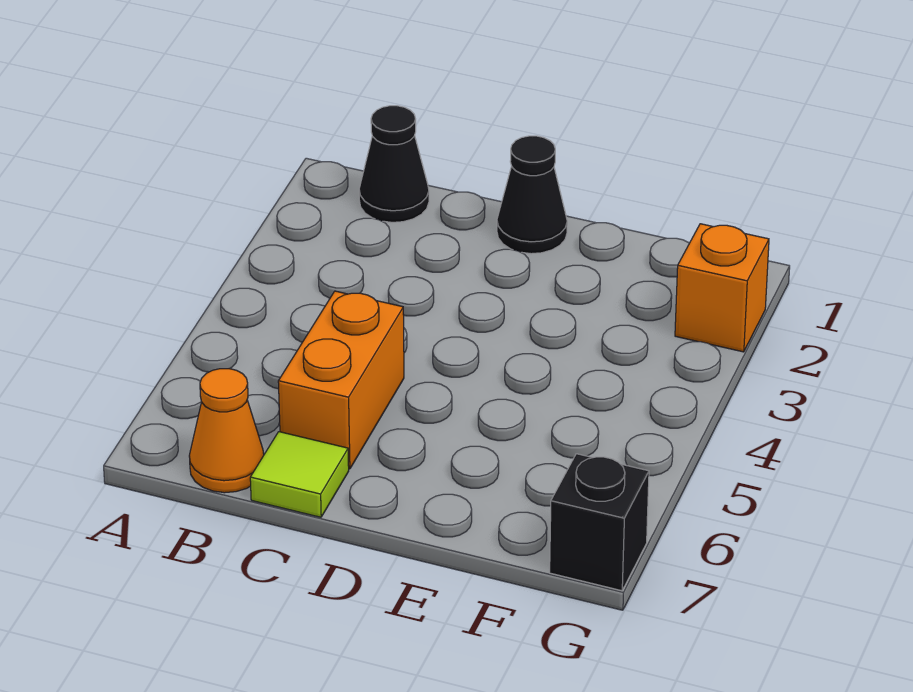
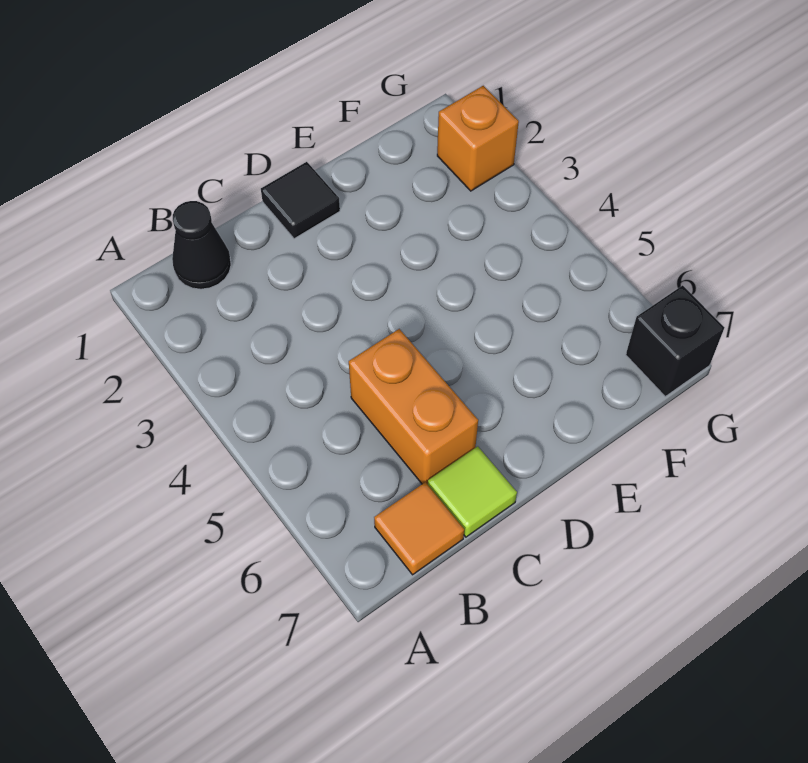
orange 1x1 cone [189,369,264,493] -> orange 1x1 tile [374,482,464,575]
black 1x1 cone [497,136,567,254] -> black 1x1 tile [261,162,340,239]

